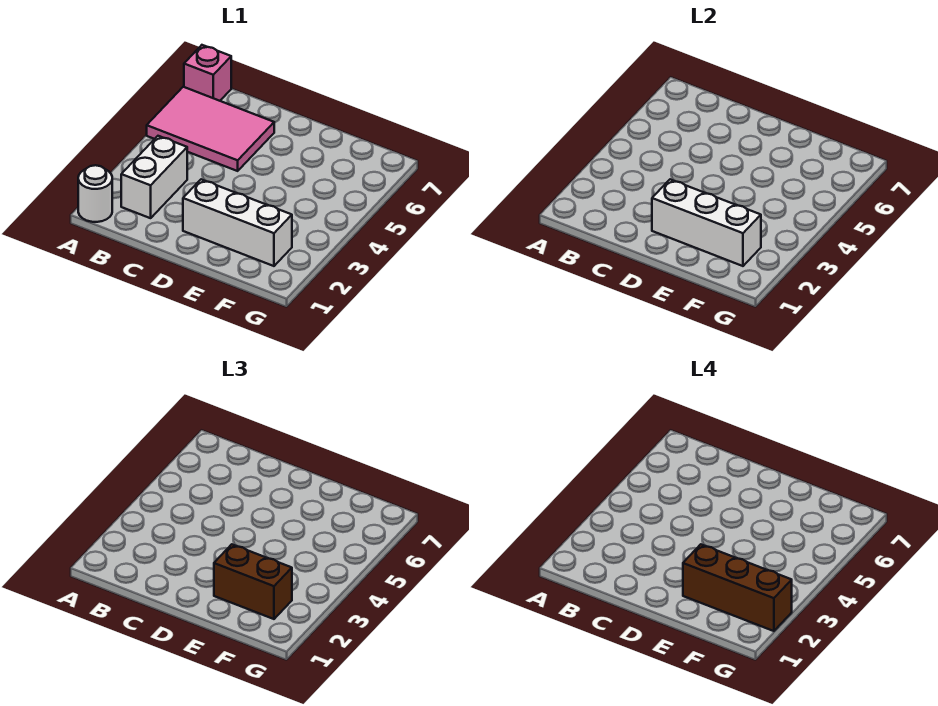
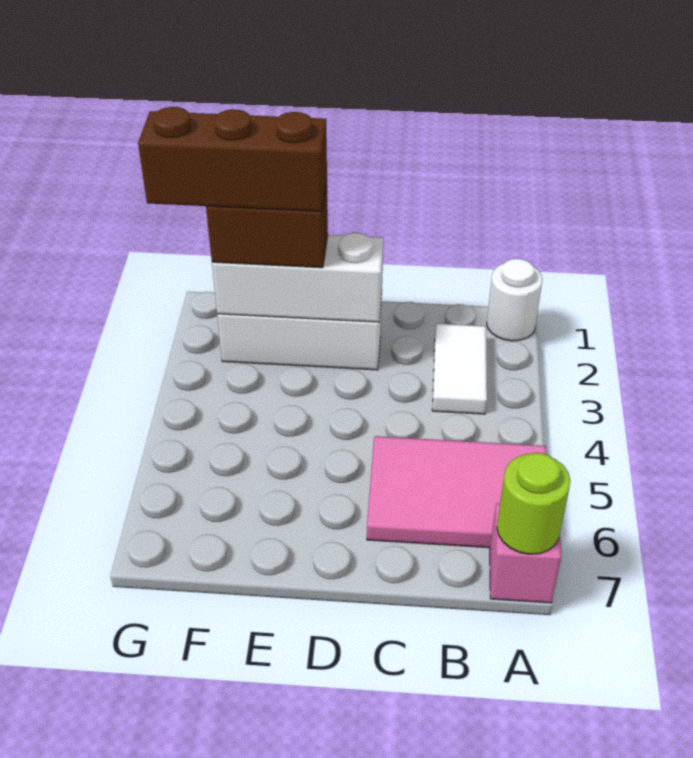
none -> lime 1x1 round brick [497,453,570,554]
white 1x2 brick [121,136,187,218] -> white 1x2 tile [432,324,487,414]

